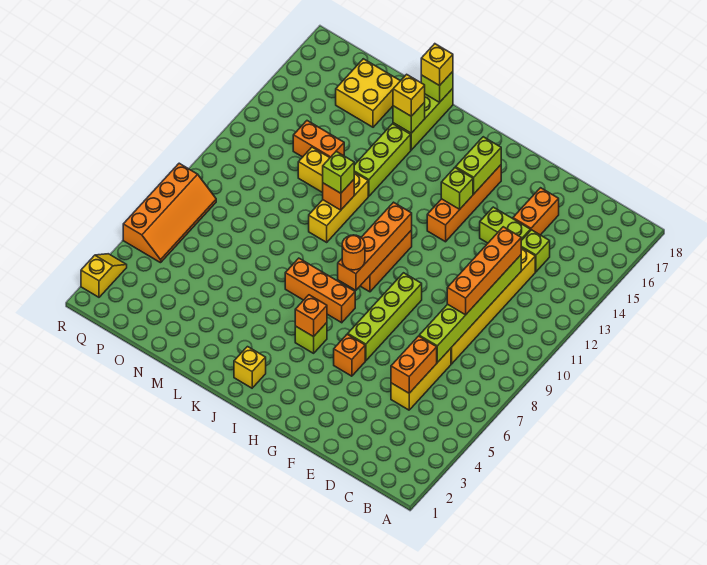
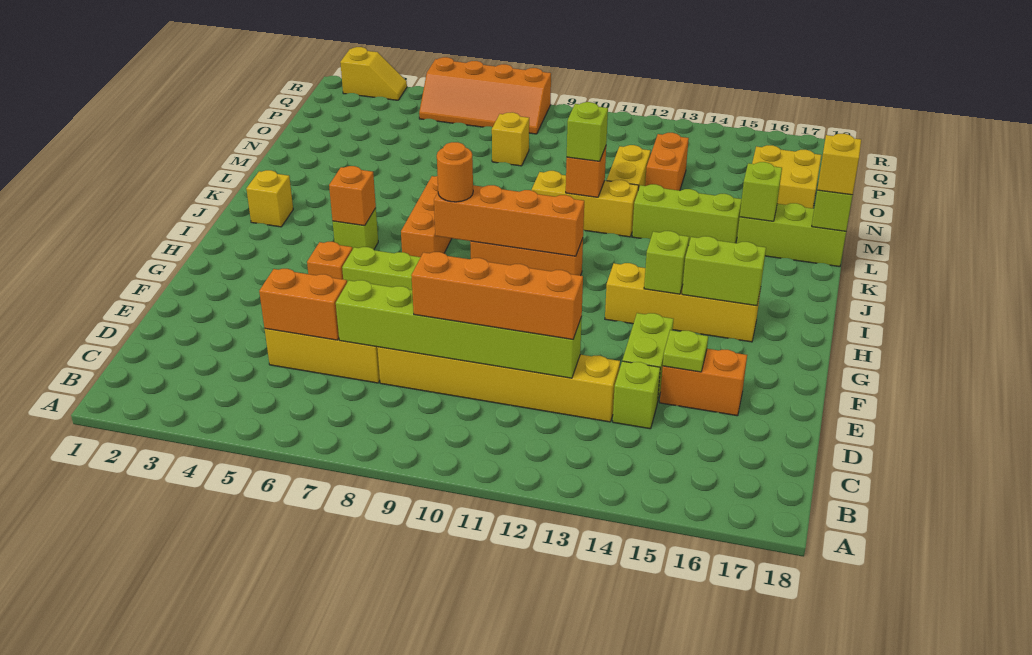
none -> lime 1x1 plate [663,330,708,372]
orange 1x4 brick [427,165,501,242] -> yellow 1x4 brick [605,263,761,342]
yellow 1x1 brick [393,74,425,116] -> yellow 1x1 brick moved to [492,112,529,166]

